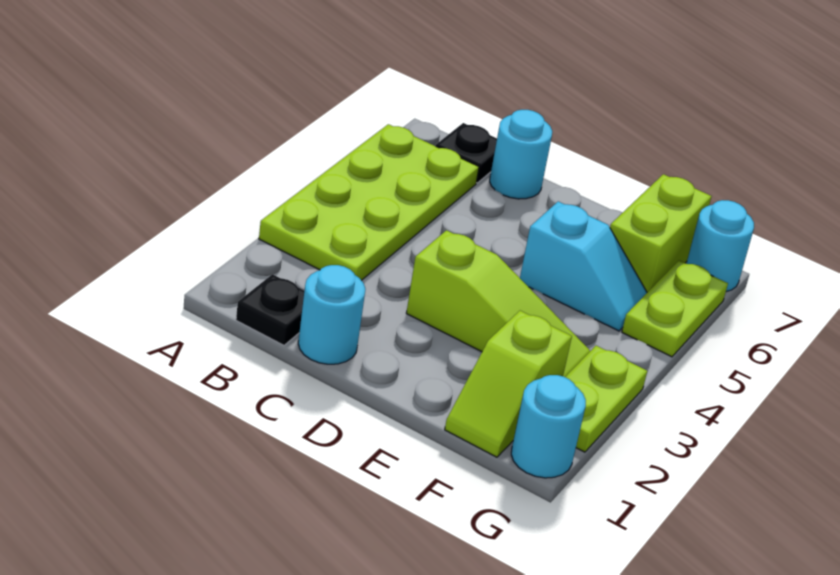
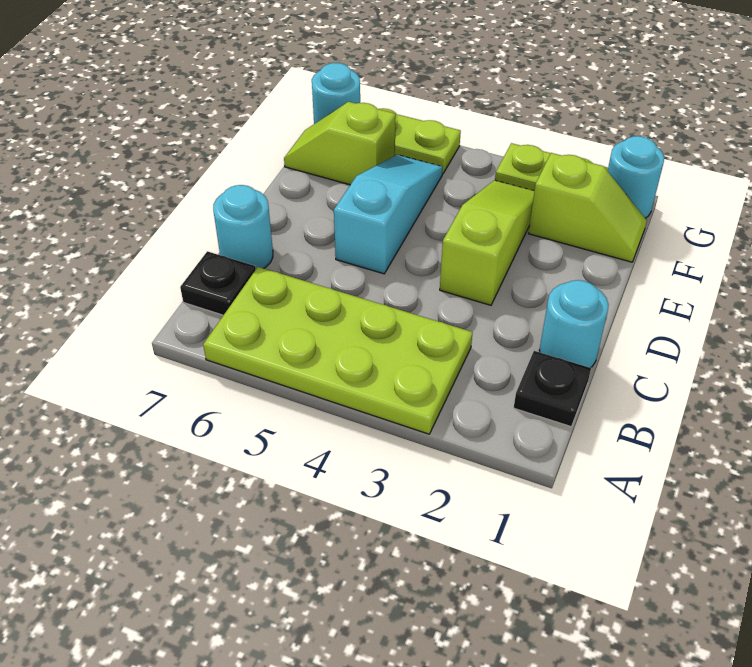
cyan 1x2 slope [520,201,647,331] -> cyan 1x3 slope [334,155,443,274]
lime 1x2 brick [610,174,711,292] -> lime 1x2 slope [284,102,396,185]

